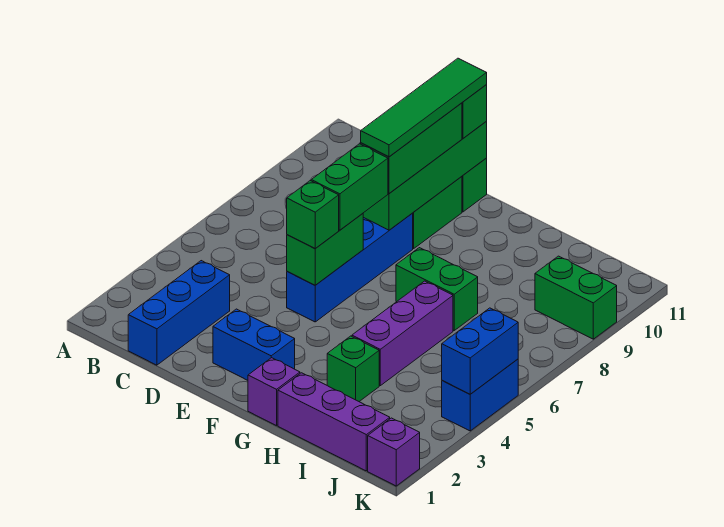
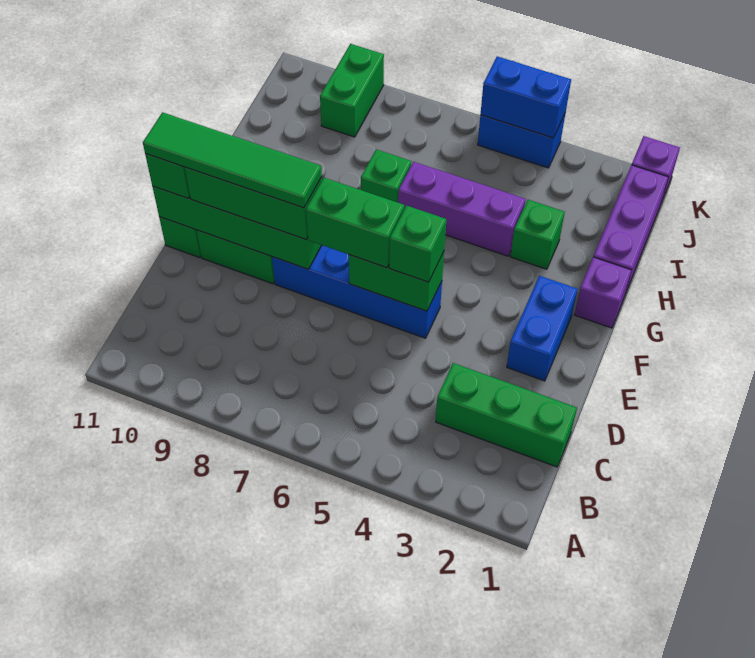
blue 1x3 brick [128,261,230,365] -> green 1x3 brick [436,363,577,467]
green 1x2 brick [396,248,478,330] -> green 1x1 brick [361,149,411,202]

